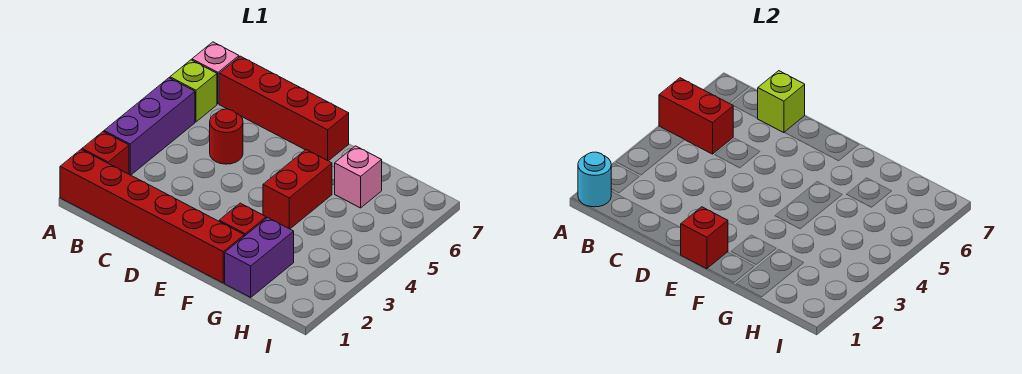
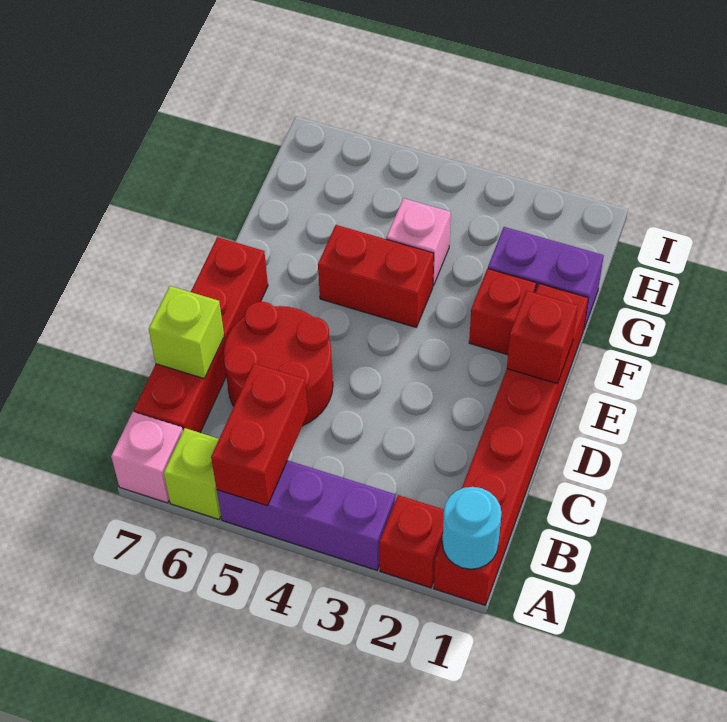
red 1x1 round brick [210,109,243,164] -> red 2x2 round brick [224,302,333,426]
pink 1x1 brick [335,146,382,208] -> pink 1x1 brick moved to [386,198,451,286]

